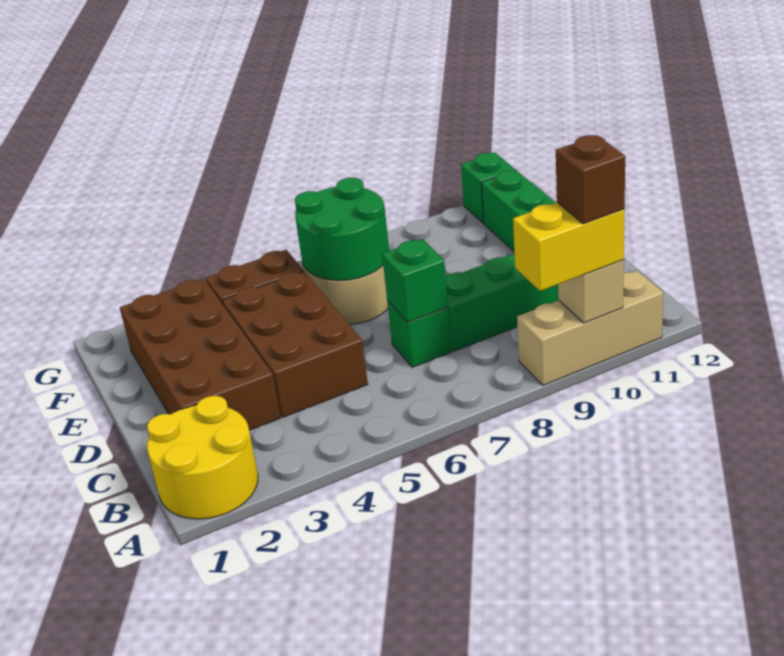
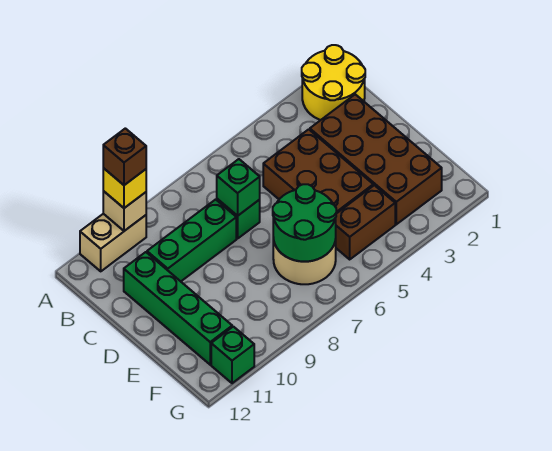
tan 1x3 brick [517,271,663,385] -> tan 1x2 brick [80,214,146,271]
yellow 1x2 brick [513,203,625,291] -> yellow 1x1 brick [103,168,146,208]

